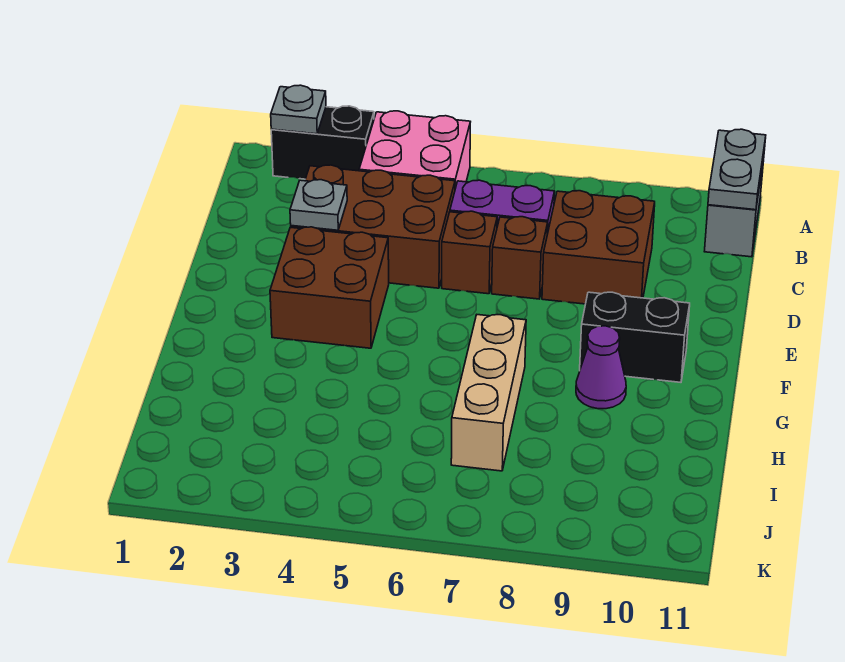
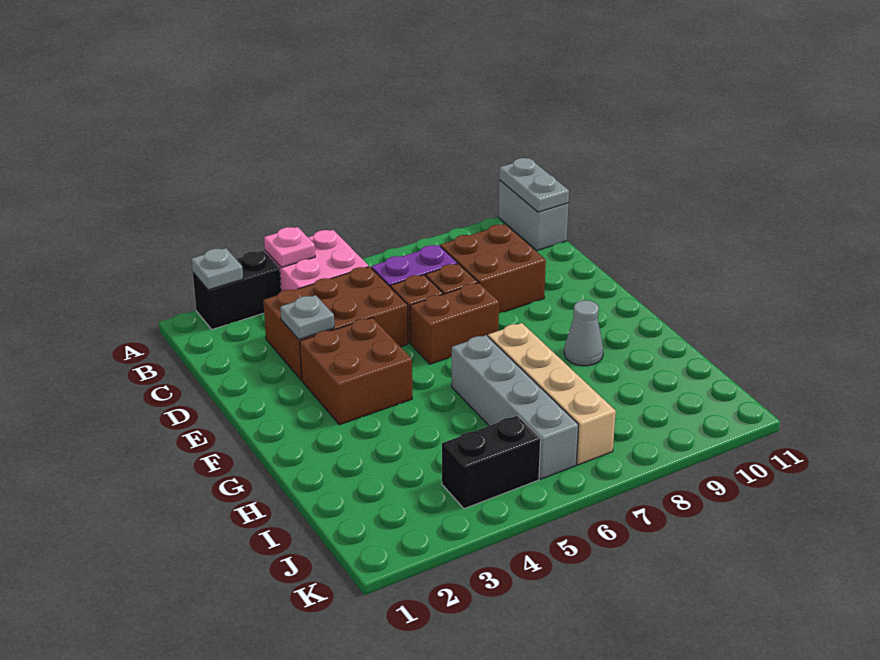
none -> pink 1x1 plate [264,227,315,267]
none -> brown 1x2 brick [410,283,499,364]
black 1x2 brick [580,292,690,382] -> black 1x2 brick moved to [442,416,541,509]
none -> grey 1x4 brick [452,335,579,479]
tan 1x3 brick [451,315,526,471] -> tan 1x4 brick [488,323,616,465]
purple 1x1 cone [576,326,626,409] -> grey 1x1 cone [564,300,603,366]

